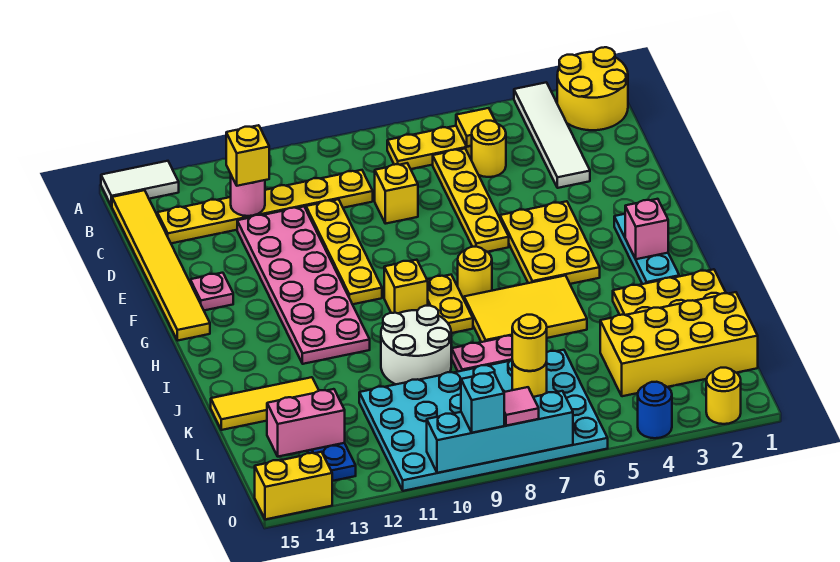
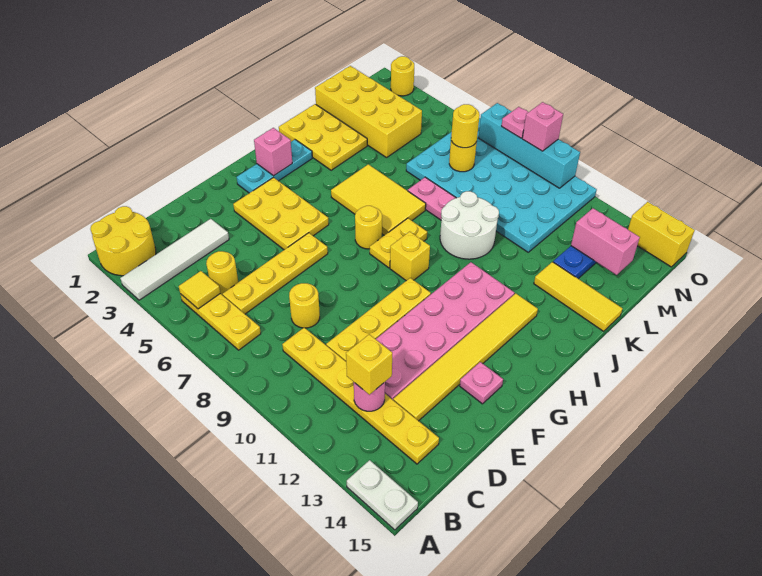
white 1x2 tile [101,161,179,206] -> white 1x2 plate [347,460,418,530]
yellow 1x6 tile [112,190,210,341] -> yellow 1x6 tile moved to [393,293,538,421]
yellow 1x1 brick [375,163,418,224] -> yellow 1x1 round brick [289,283,320,328]
yellow 2x3 plate [500,201,600,284] -> yellow 2x3 plate turned to [233,178,329,250]
blue 1x1 round brick [638,382,672,438] -> none
pink 1x1 tile [504,387,539,426] -> pink 1x1 plate [502,107,528,138]
cyan 1x1 brick [461,372,504,433] -> pink 1x1 brick [522,102,563,151]

